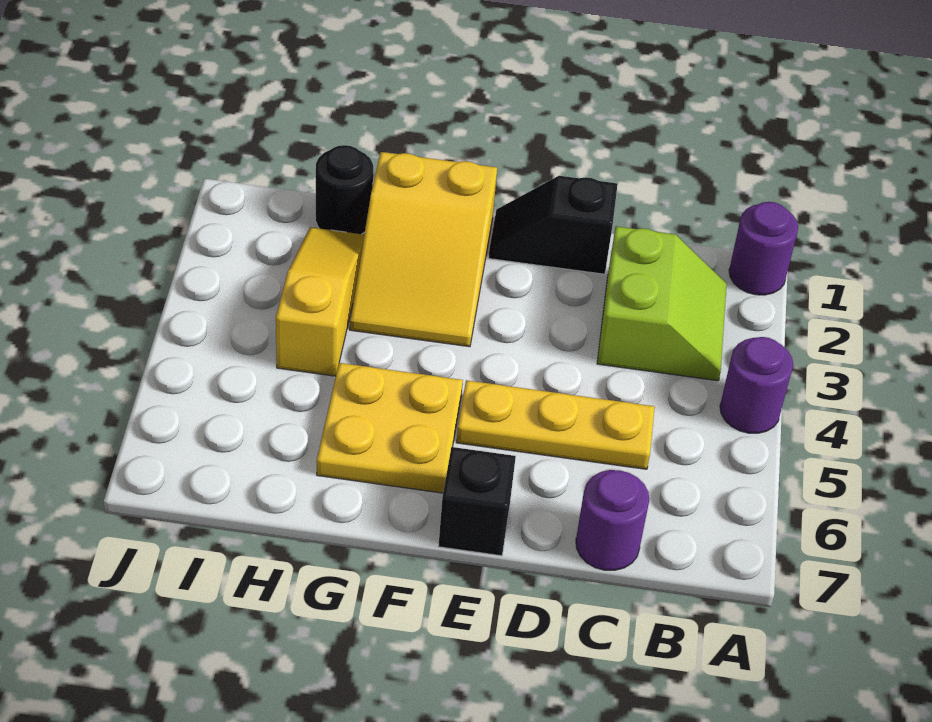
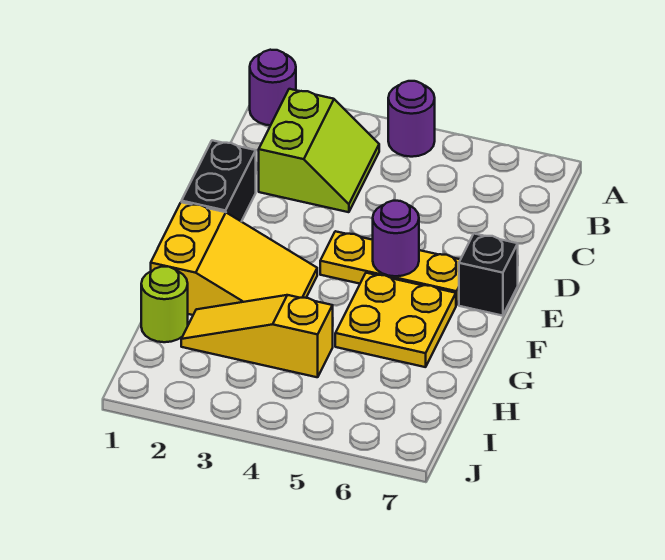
lime 2x2 slope [597,226,727,381] -> lime 2x2 slope turned to [259,89,379,212]
yellow 1x3 plate [456,380,655,469] -> yellow 1x3 plate turned to [320,231,460,305]
purple 1x1 round brick [576,470,649,570] -> purple 1x1 round brick moved to [373,201,419,276]
black 1x2 slope [489,176,618,274] -> black 1x2 brick [182,140,256,222]
black 1x1 round brick [315,145,373,234] -> lime 1x1 round brick [141,267,188,342]

